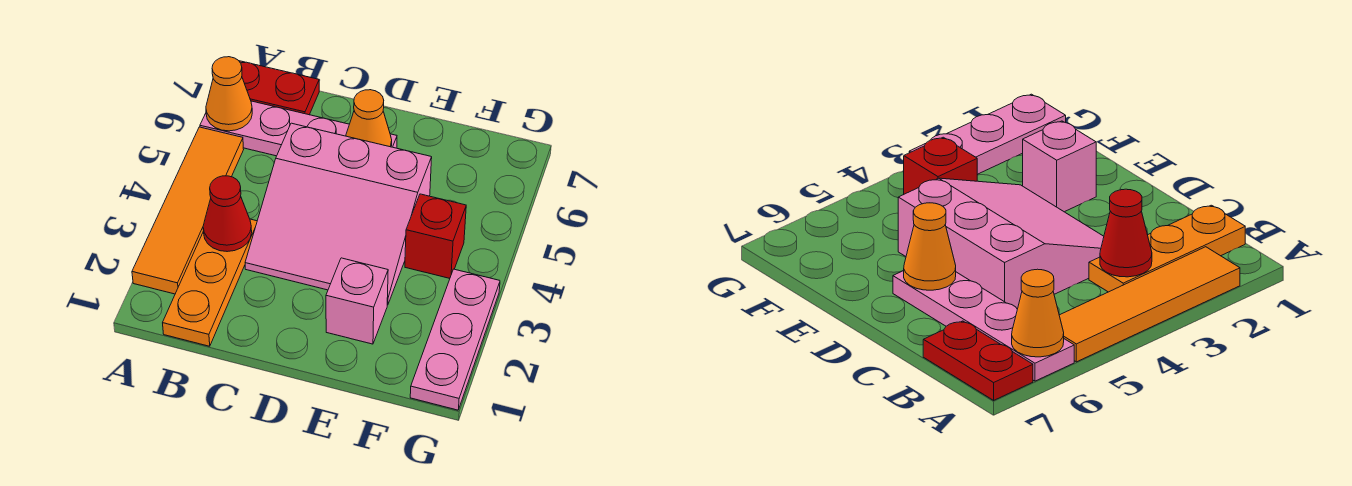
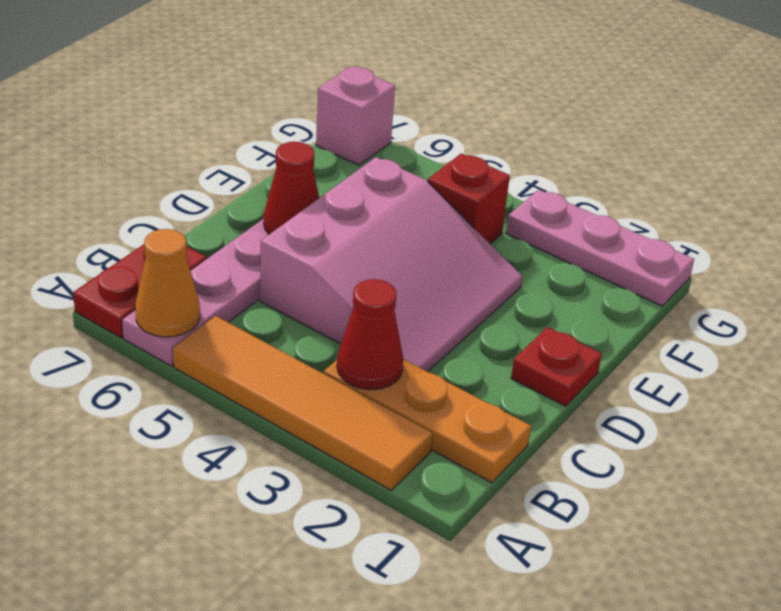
none -> red 1x1 plate [511,327,602,406]
orange 1x1 cone [346,90,392,147] -> red 1x1 cone [263,142,319,234]
pink 1x1 brick [326,258,388,344] -> pink 1x1 brick moved to [316,66,395,165]

